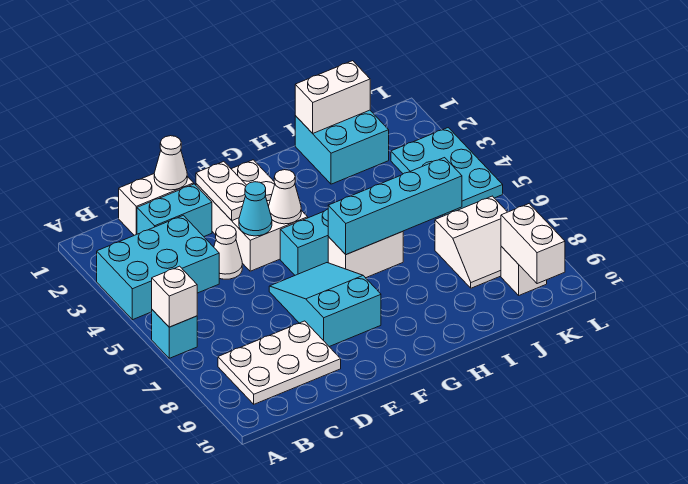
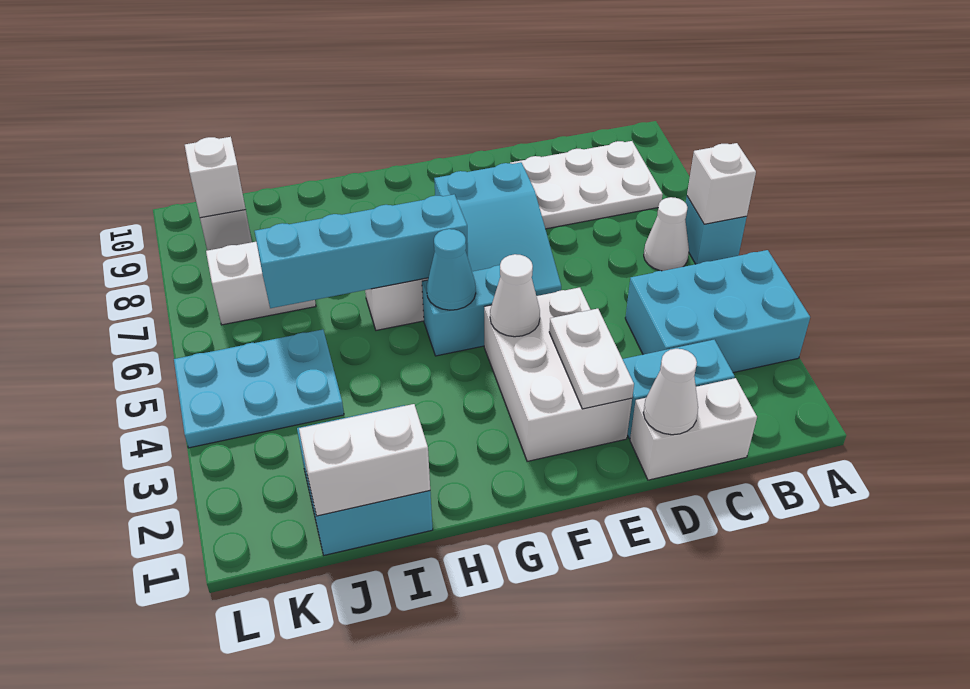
white 1x1 cone [214,225,242,279] -> white 1x1 cone moved to [644,197,689,271]
cyan 1x1 cone [239,182,272,236] -> cyan 1x1 cone moved to [427,229,476,310]
cyan 2x3 plate [391,128,503,216] -> cyan 2x3 plate turned to [174,329,344,448]
white 1x2 brick [501,204,565,284] -> white 1x1 brick [185,137,246,218]

